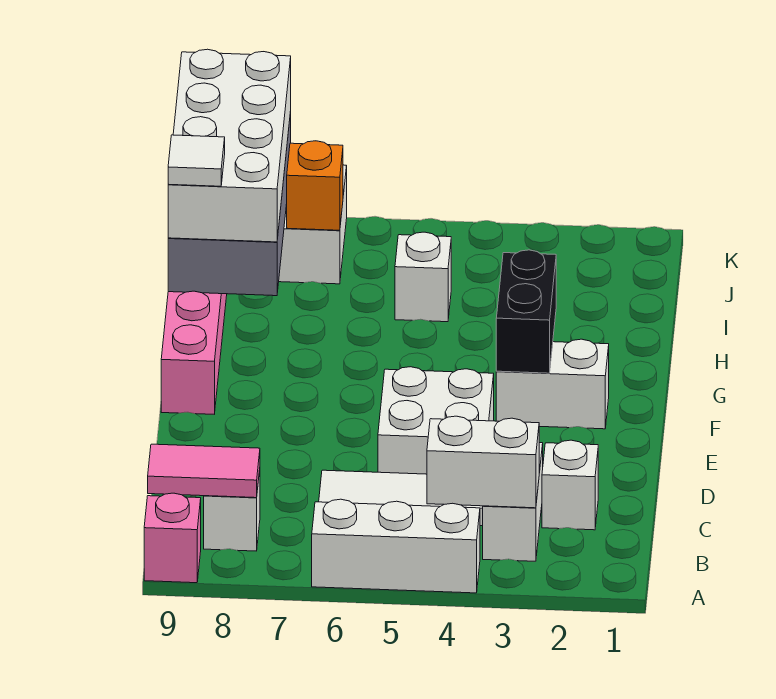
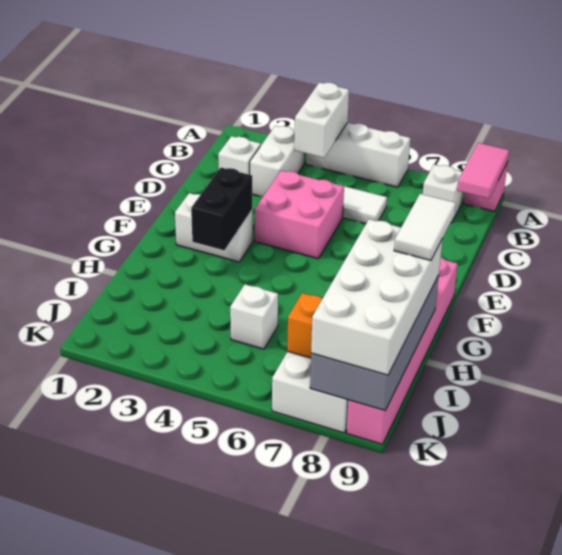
white 1x2 brick [427,416,539,508] -> white 1x2 brick turned to [294,82,349,158]
pink 1x2 tile [148,444,260,498] -> pink 1x2 tile turned to [457,143,509,199]
white 2x2 brick [378,367,494,474] -> pink 2x2 brick [255,171,344,259]
white 1x1 tile [168,135,225,186] -> white 1x2 tile [394,194,456,260]

